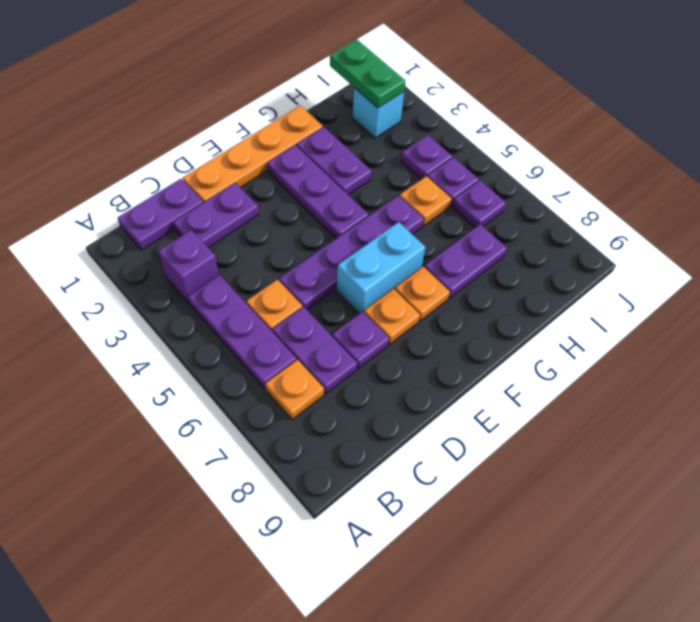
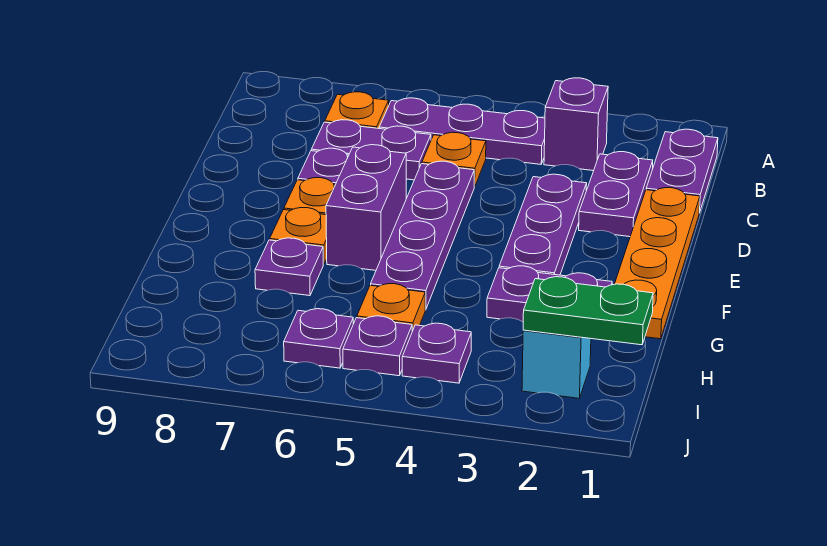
cyan 1x2 brick [337,222,425,314] -> purple 1x2 brick [326,145,406,270]
purple 1x3 plate [267,145,368,238] -> purple 1x3 plate turned to [499,174,587,275]
purple 1x2 plate [424,224,507,298] -> purple 1x1 plate [255,238,323,296]

